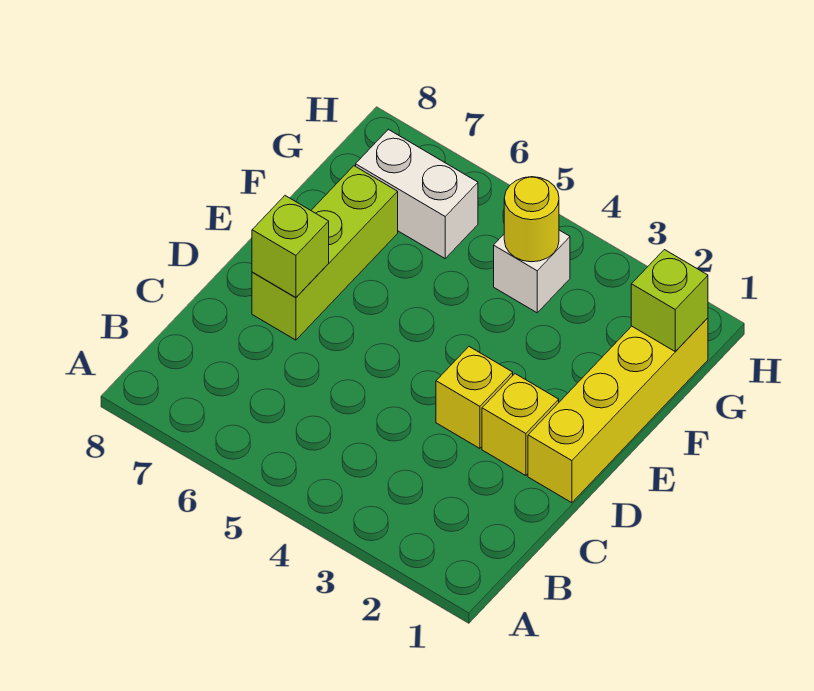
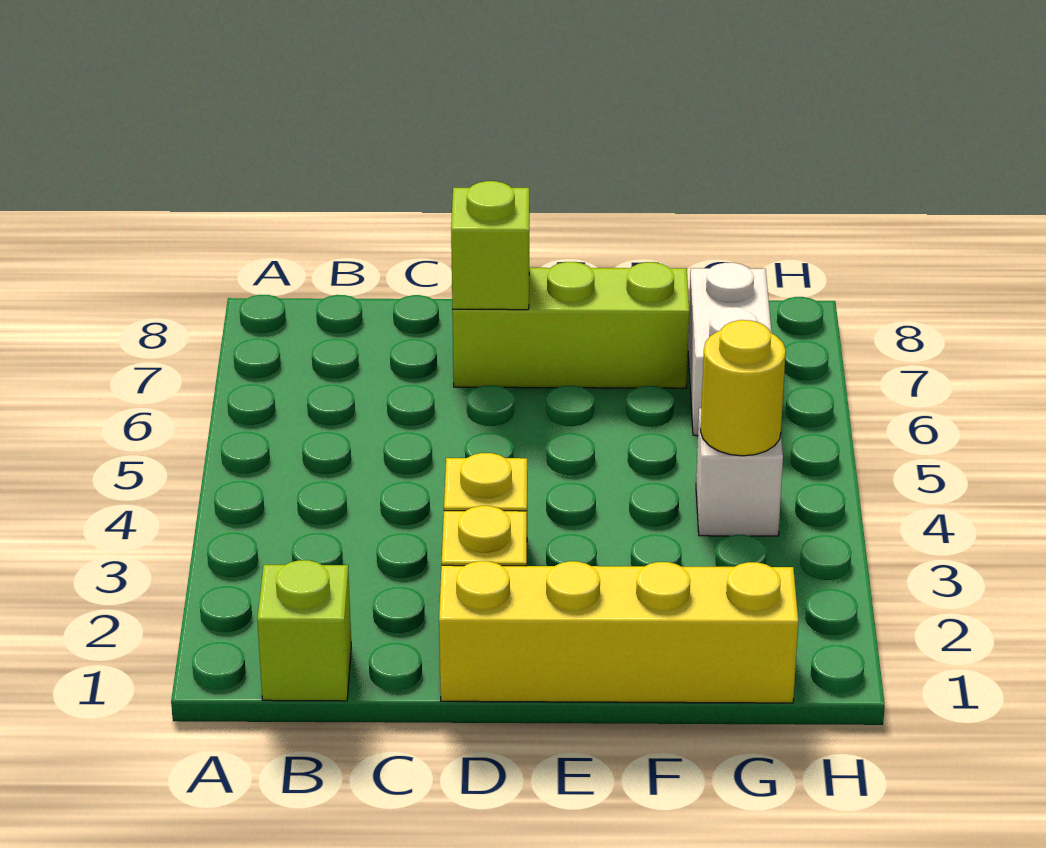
lime 1x1 brick [631,250,708,352] -> lime 1x1 brick moved to [257,560,351,701]

